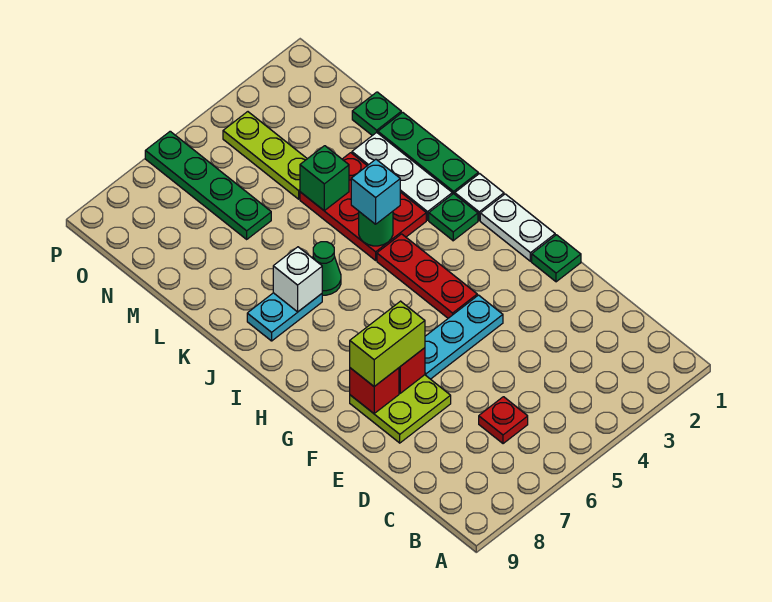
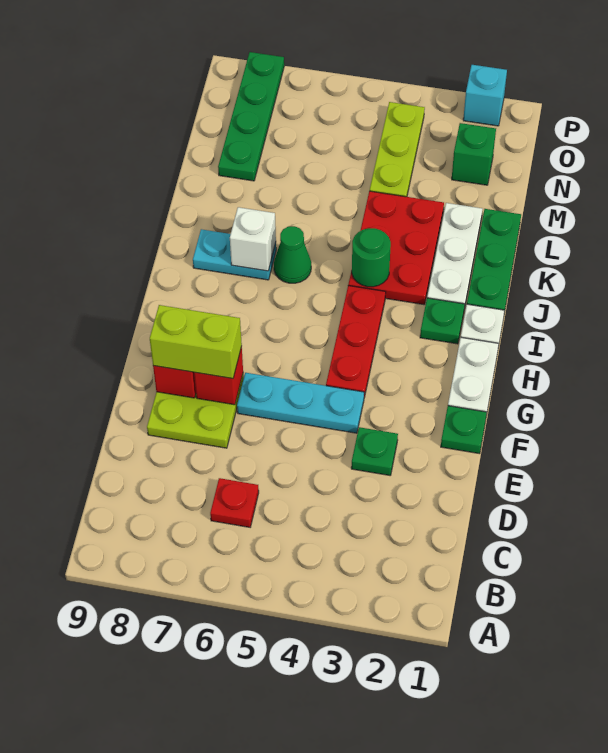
cyan 1x1 brick [351,159,400,224] -> cyan 1x1 brick moved to [463,65,507,126]
green 1x1 brick [300,146,349,211] -> green 1x1 brick moved to [452,123,496,185]
green 1x1 plate [352,92,401,136] -> green 1x1 plate moved to [351,427,398,475]
green 1x4 plate [145,131,271,239] -> green 1x4 plate moved to [218,52,284,181]

